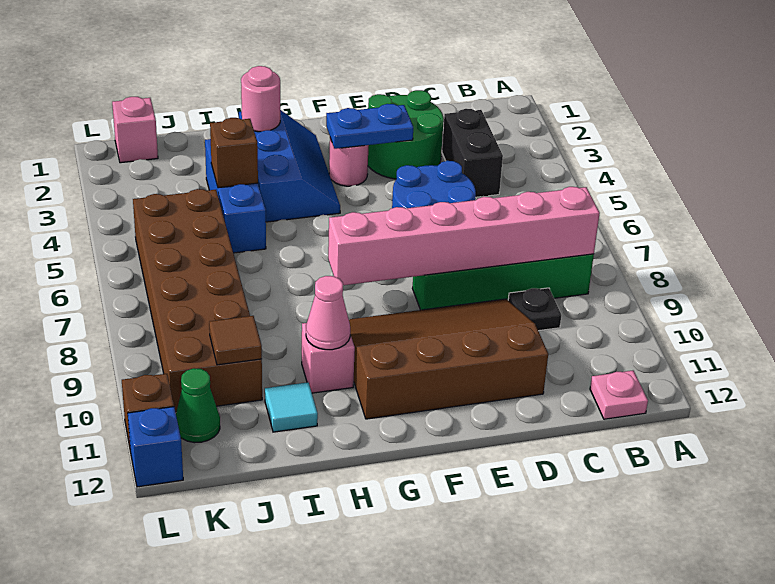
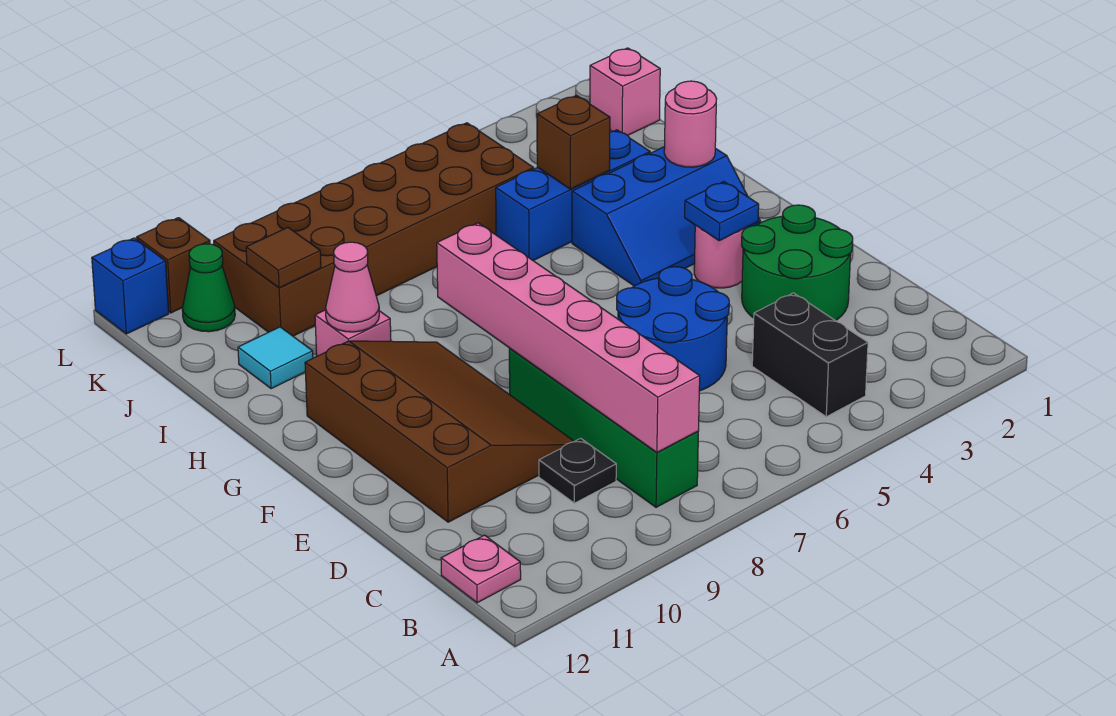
black 1x2 brick [442,109,503,197] -> black 1x2 brick turned to [752,293,868,417]
blue 1x2 plate [326,104,413,149] -> blue 1x1 plate [685,182,759,241]

